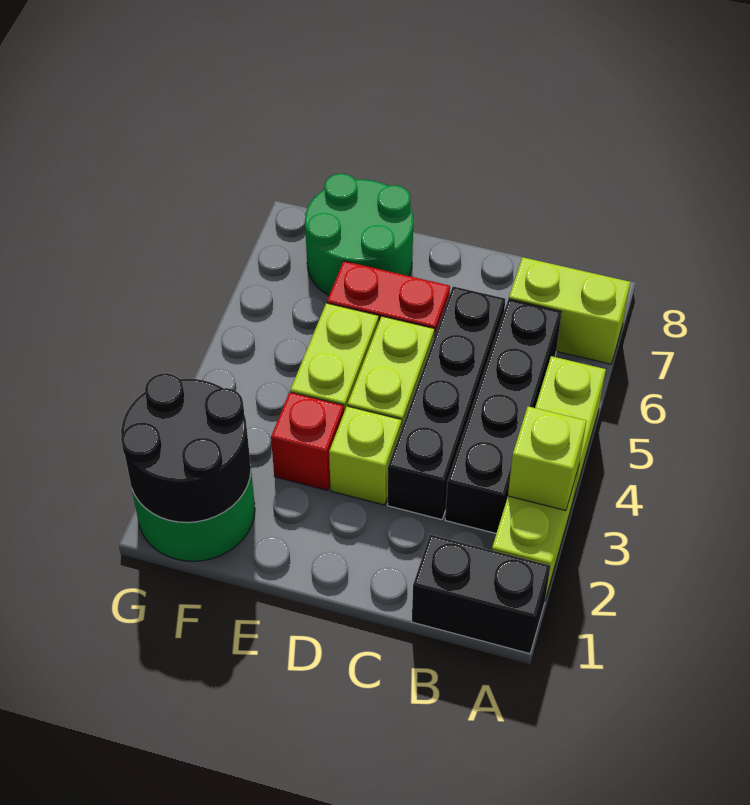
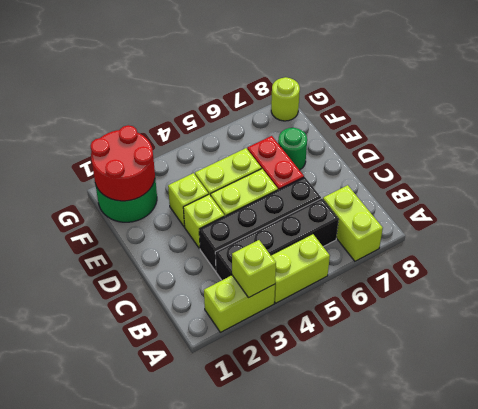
black 1x2 brick [412,535,550,654] -> none
red 1x1 brick [271,392,344,490] -> lime 1x1 brick [168,173,208,227]
green 2x2 round brick [305,174,413,295] -> green 1x1 round brick [278,128,307,170]
black 2x2 round brick [121,373,251,522] -> red 2x2 round brick [90,125,155,201]
none -> lime 1x1 round brick [271,77,300,121]

